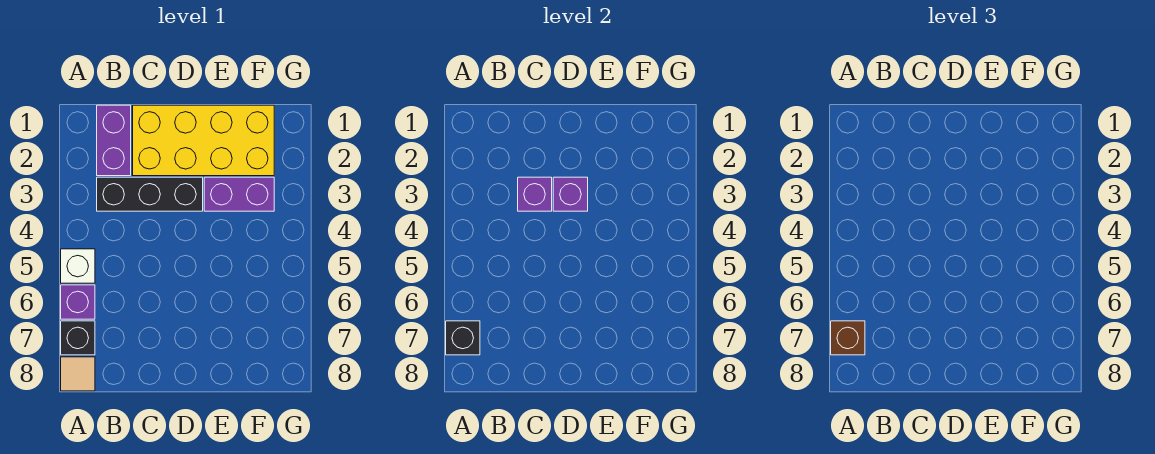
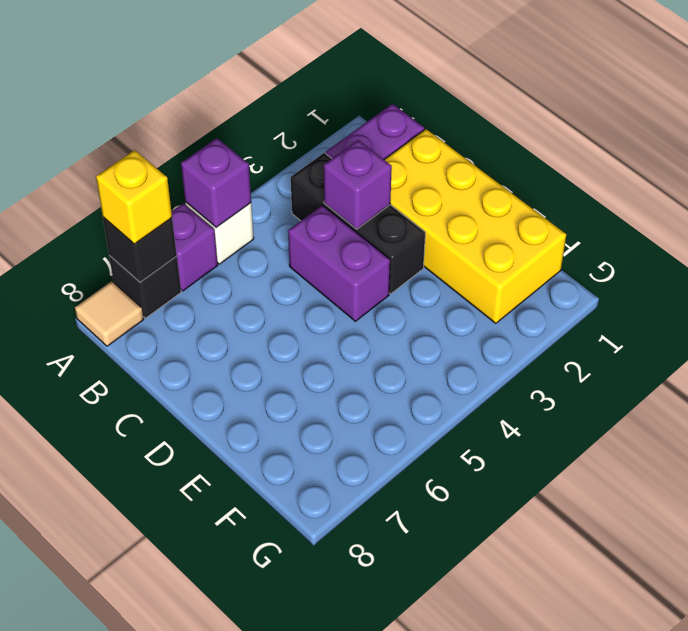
brown 1x1 brick [831,321,865,355] -> yellow 1x1 brick [96,150,172,244]
purple 1x1 brick [553,177,588,211] -> purple 1x1 brick moved to [181,138,251,227]
purple 1x2 brick [204,177,274,211] -> purple 1x2 brick moved to [288,205,390,321]

